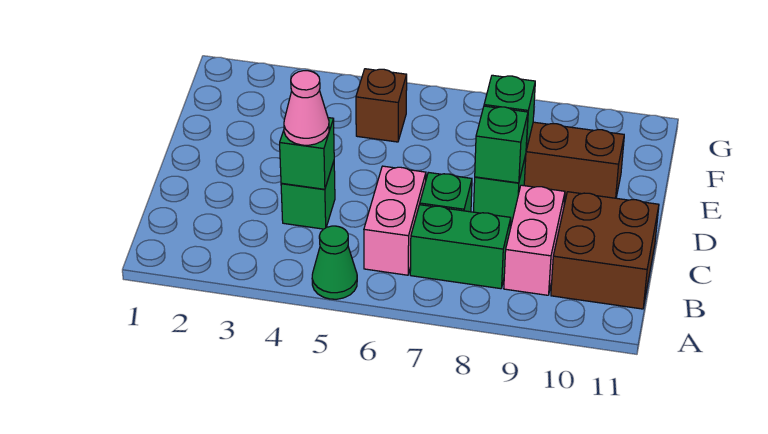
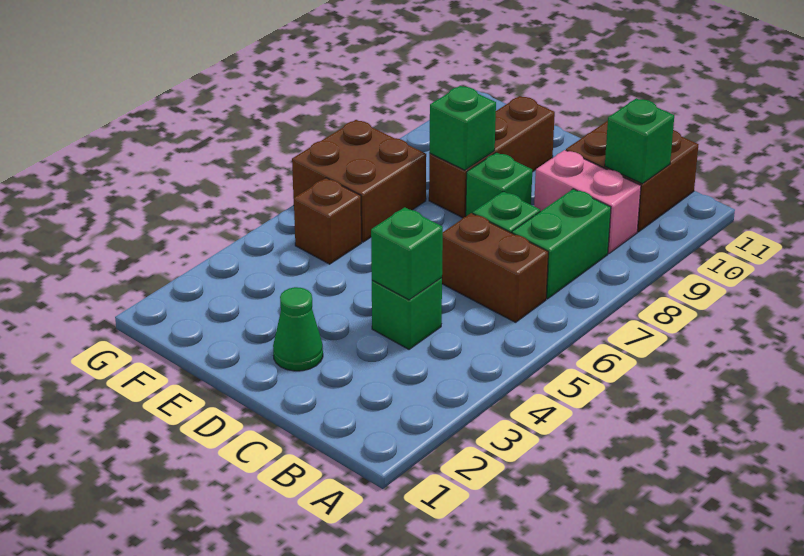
green 1x1 cone [312,226,357,299] -> green 1x1 cone moved to [273,287,323,371]
pink 1x2 brick [364,166,426,275] -> brown 1x2 brick [442,213,548,322]
pink 1x1 cone [284,71,329,145] -> none
green 1x1 brick [475,106,528,183] -> green 1x1 brick moved to [605,98,674,184]
none -> brown 2x2 brick [292,120,426,242]

